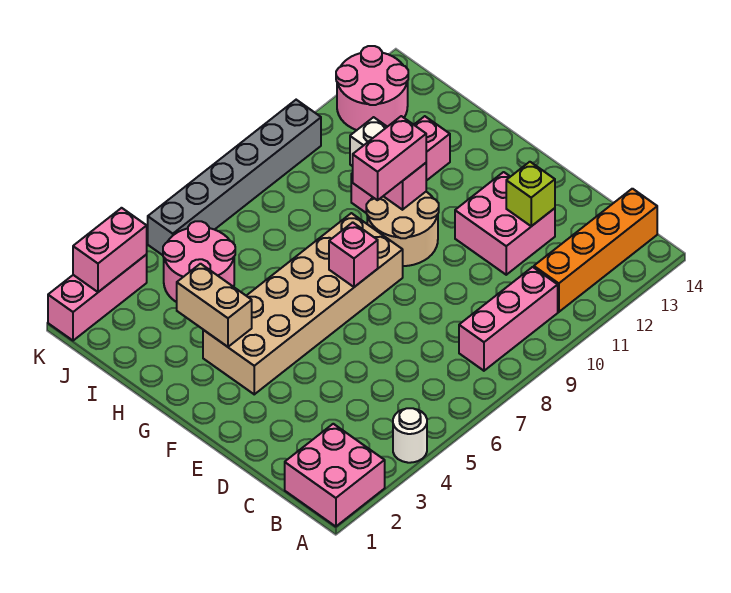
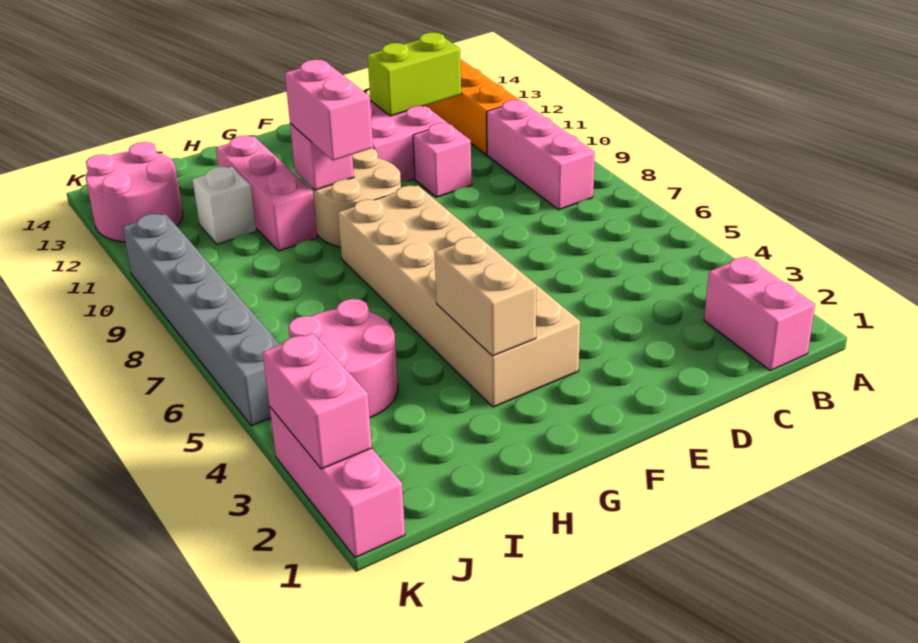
pink 2x2 brick [285,424,385,527] -> pink 1x2 brick [704,257,815,371]
white 1x1 round brick [393,408,427,463] -> none
lime 1x1 brick [506,162,555,226] -> lime 1x2 brick [367,32,461,116]
pink 1x1 brick [329,222,378,287] -> pink 1x1 brick moved to [413,123,472,197]
tan 1x2 brick [177,264,252,347] -> tan 1x2 brick turned to [435,236,537,356]

